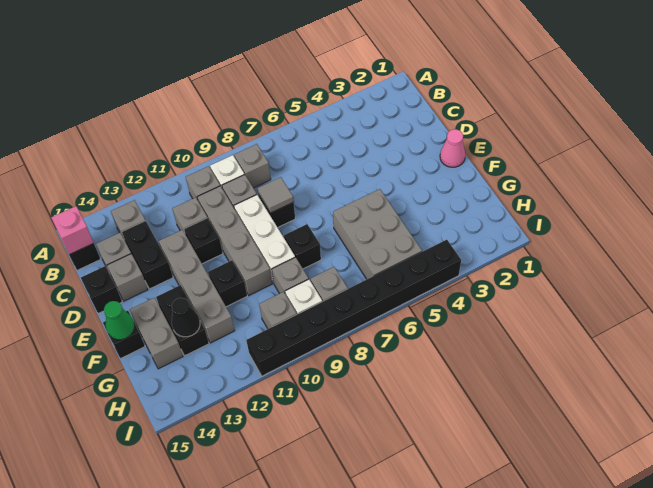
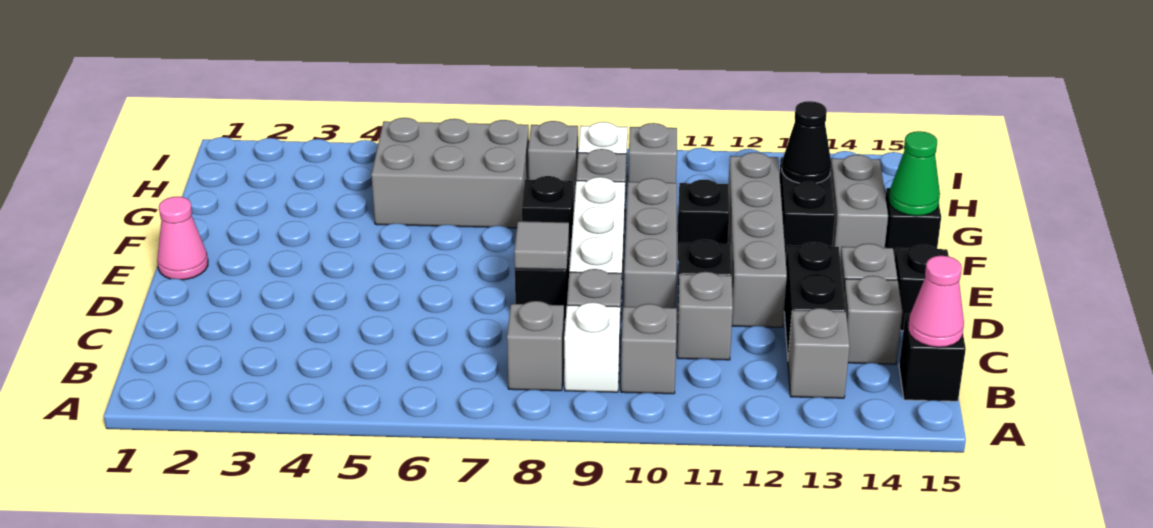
pink 1x1 brick [51,206,94,255] -> pink 1x1 cone [908,256,964,347]
grey 1x4 brick [197,186,272,295] -> grey 1x3 brick [624,178,677,308]
grey 2x3 brick [333,189,422,279] -> grey 2x3 brick turned to [371,118,529,228]
black 1x8 brick [246,240,461,376] -> none

